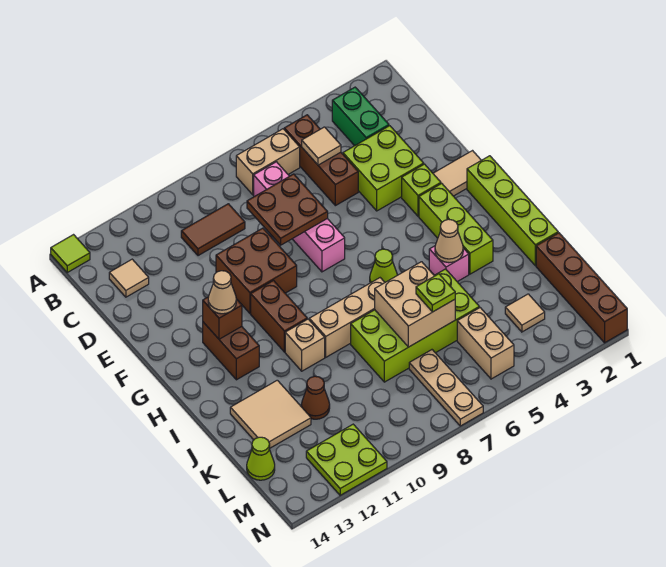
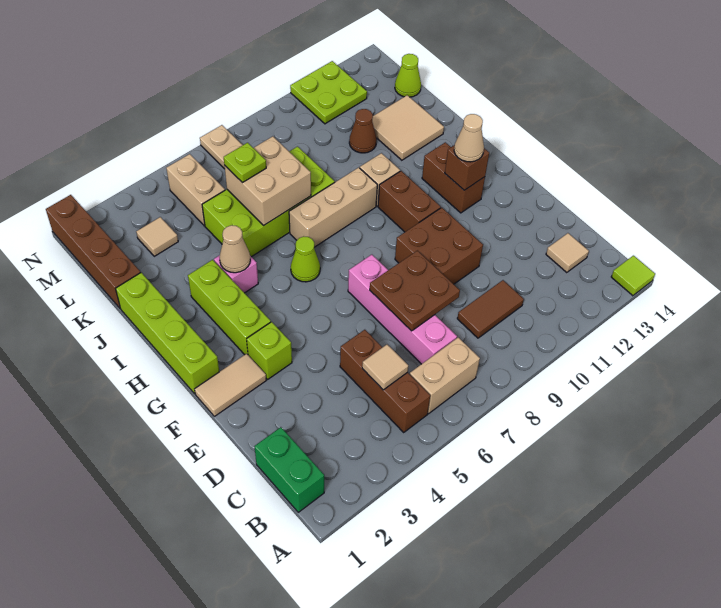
green 1x2 brick [332,87,389,146] -> green 1x2 brick moved to [254,427,324,512]
lime 2x2 brick [343,126,424,211] -> none

